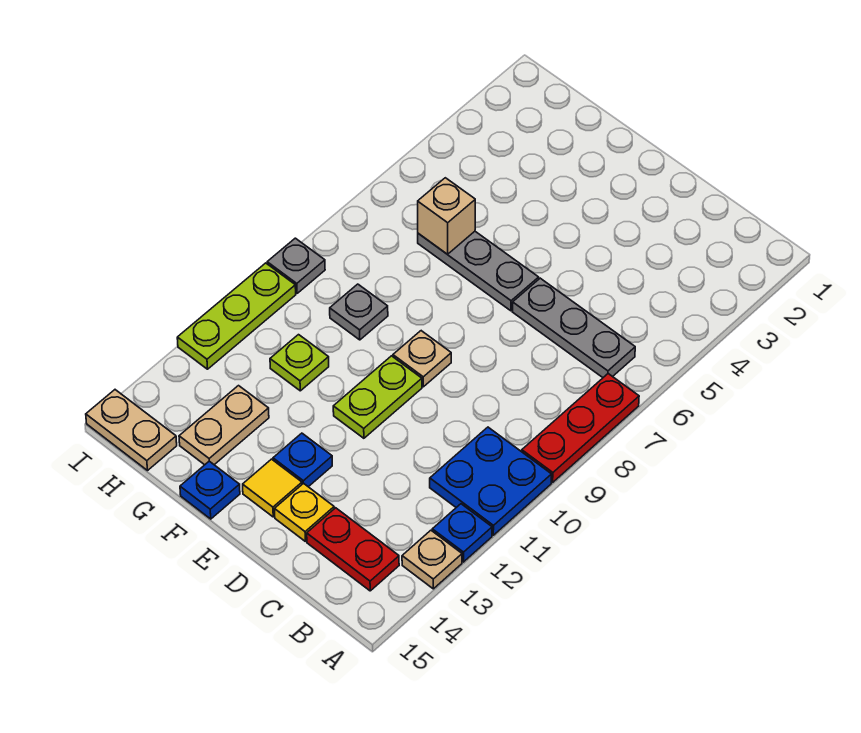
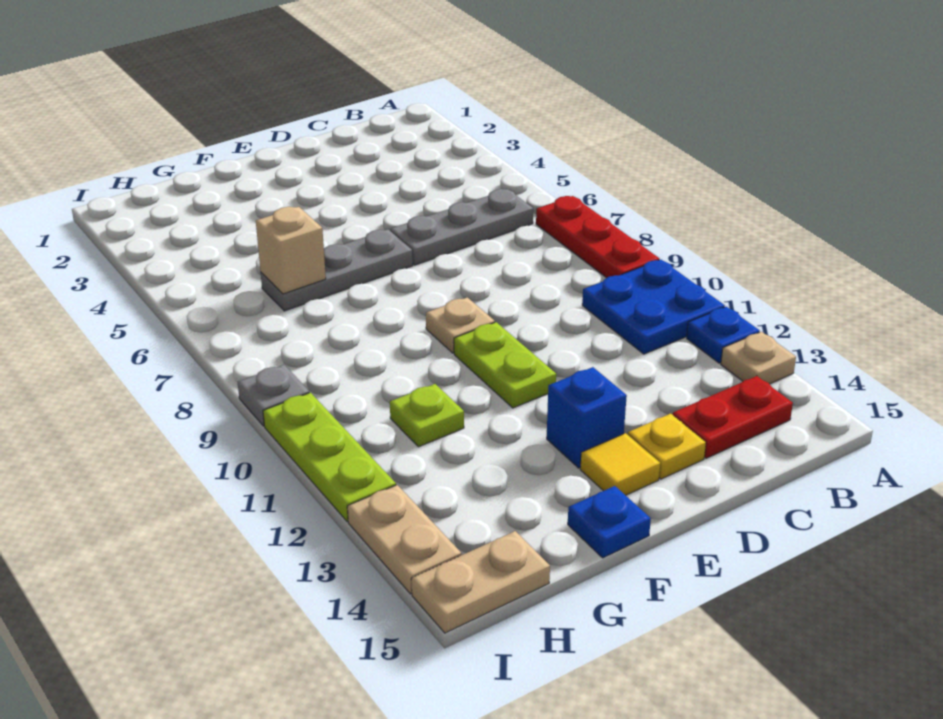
blue 1x1 plate [273,433,332,487] -> blue 1x1 brick [547,367,627,468]
grey 1x1 plate [330,284,388,340] -> none
tan 1x2 plate [179,386,269,465] -> tan 1x2 plate moved to [347,485,461,594]

